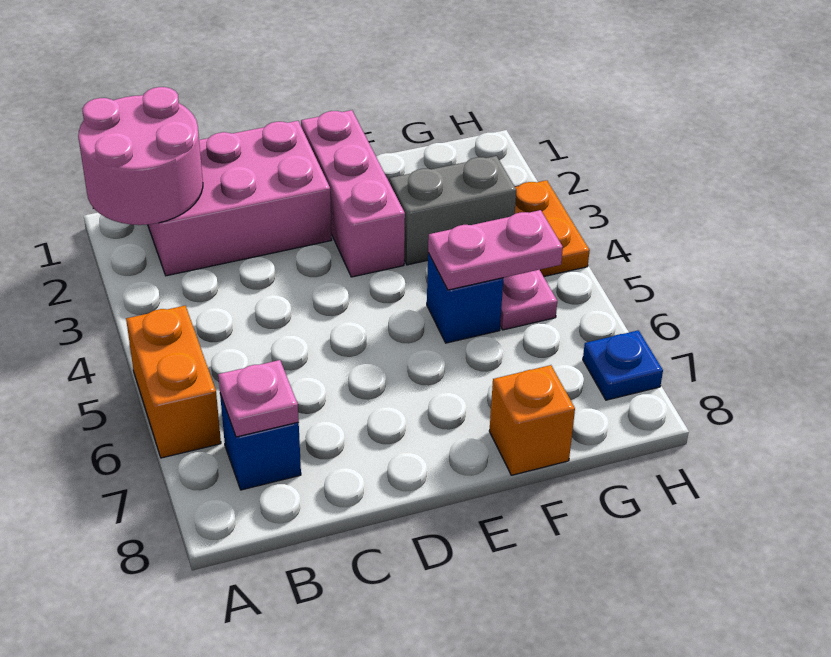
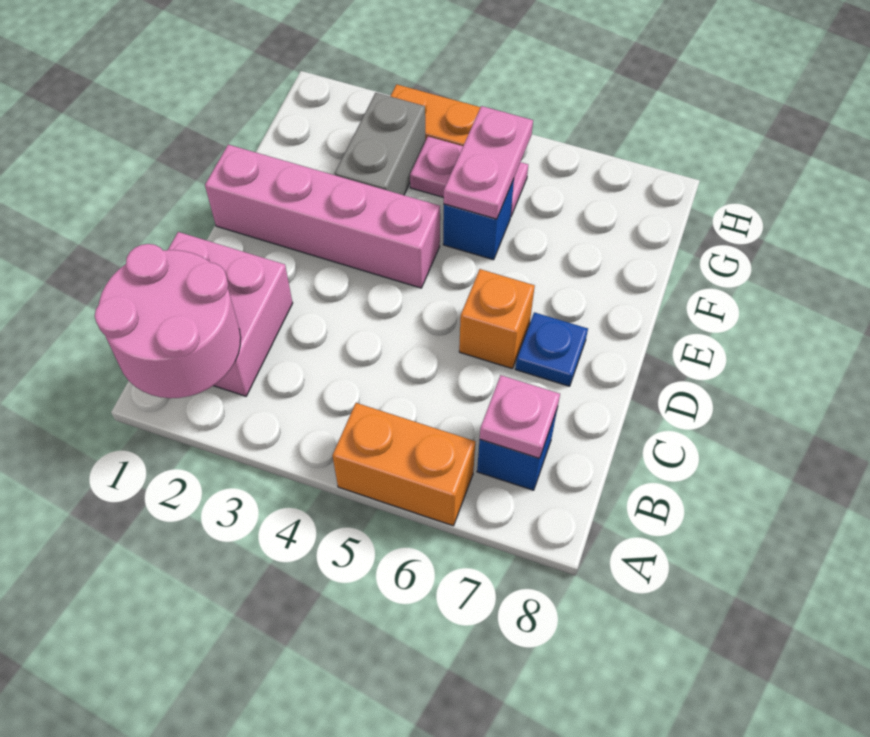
pink 2x3 brick [148,121,332,276] -> pink 2x2 brick [168,232,293,396]
pink 1x3 brick [301,110,405,277] -> pink 1x4 brick [205,145,440,288]
orange 1x1 brick [489,365,575,475] -> orange 1x1 brick moved to [459,269,535,369]
blue 1x1 plate [583,330,663,400] -> blue 1x1 plate moved to [515,312,588,386]

